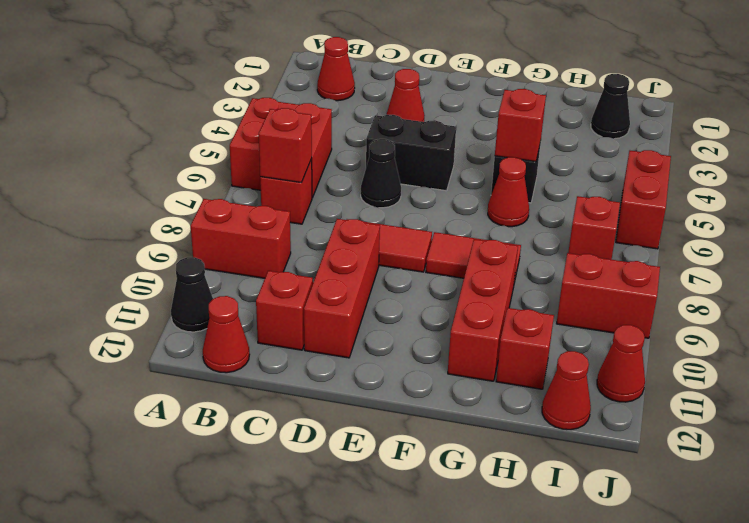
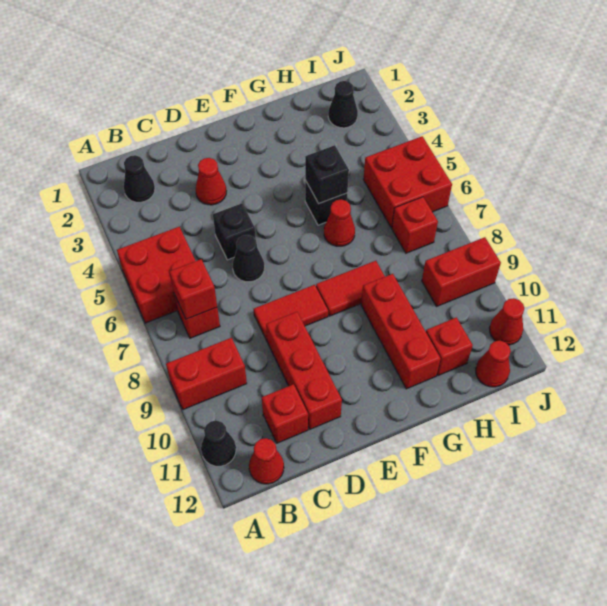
red 1x1 cone [317,37,355,101] -> black 1x1 cone [124,155,155,202]
black 1x2 brick [366,115,456,191] -> black 1x1 brick [213,203,256,260]
red 1x1 brick [495,89,546,162] -> black 1x1 brick [305,145,349,204]
red 1x2 brick [616,150,671,249] -> red 2x2 brick [363,136,452,228]

